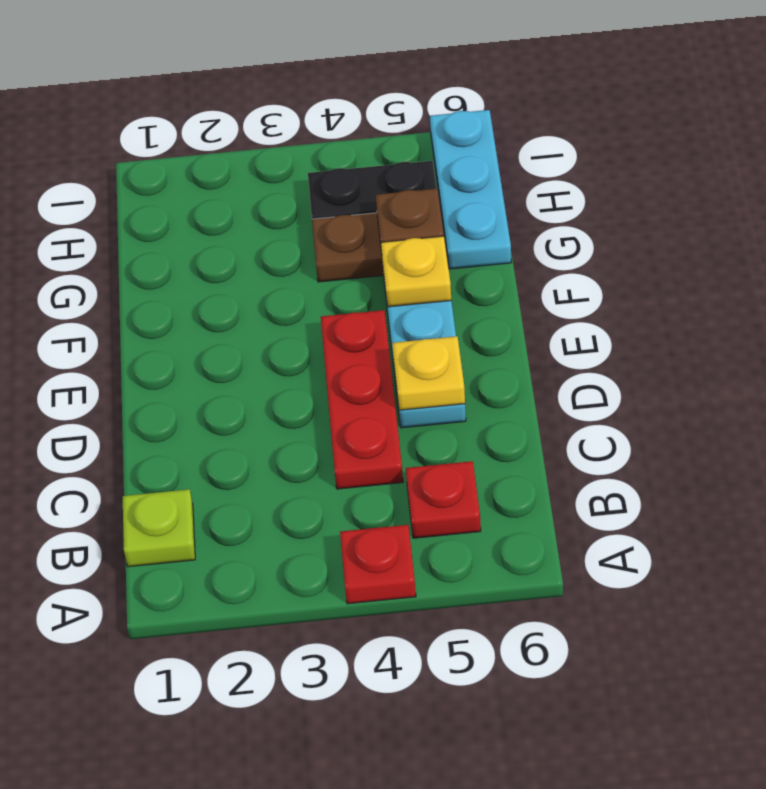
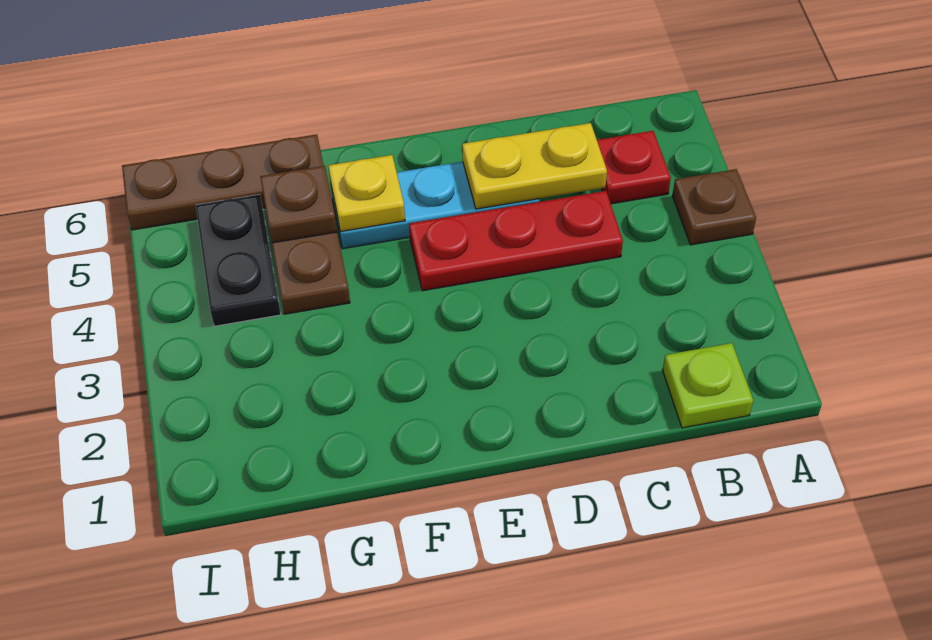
red 1x1 plate [340,525,416,604] -> brown 1x1 plate [672,169,756,245]
yellow 1x1 plate [392,336,465,411] -> yellow 1x2 plate [462,123,607,209]
cyan 1x3 plate [430,110,511,269] -> brown 1x3 plate [122,134,324,230]

